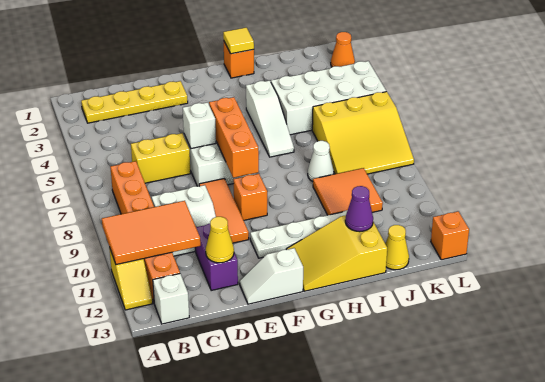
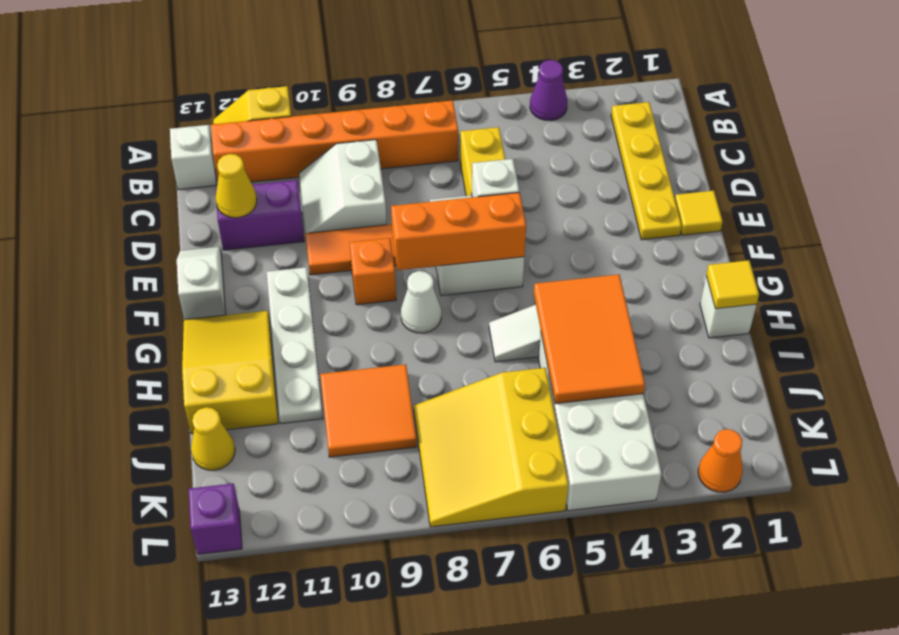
orange 2x3 tile [102,201,201,265] -> orange 2x3 tile moved to [534,274,645,404]
none -> yellow 1x1 tile [675,191,723,235]
orange 1x1 brick [224,42,254,78] -> white 1x1 brick [700,276,756,338]
white 1x1 cone [308,141,334,182] -> white 1x1 cone moved to [401,271,441,333]
purple 1x1 cone [345,186,373,232] -> purple 1x1 cone moved to [530,60,567,121]
orange 1x1 brick [431,211,469,260] -> purple 1x1 brick [189,484,242,554]

